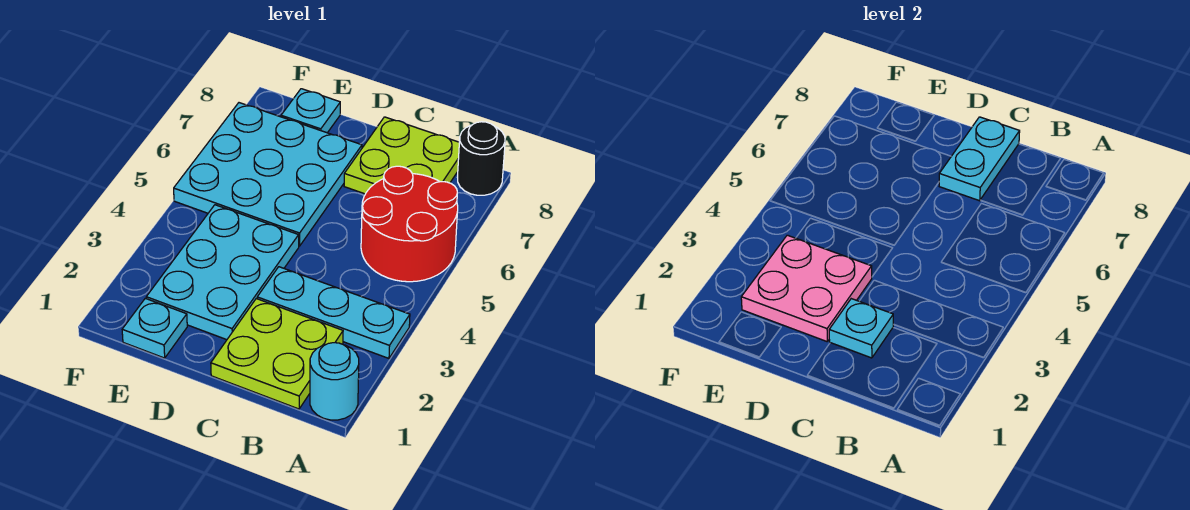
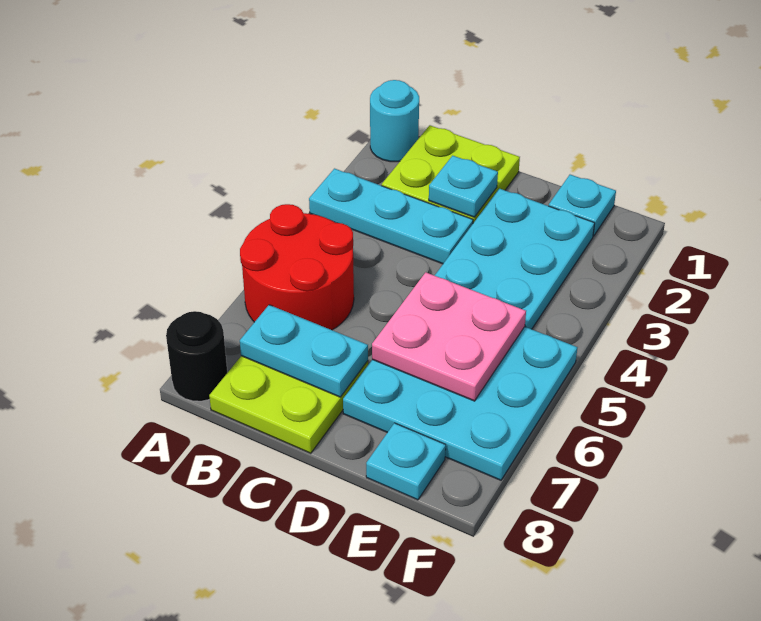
cyan 1x2 plate [939,117,1020,201] -> cyan 1x2 plate turned to [240,305,368,397]
pink 2x2 plate [741,235,872,341] -> pink 2x2 plate moved to [372,272,526,401]

